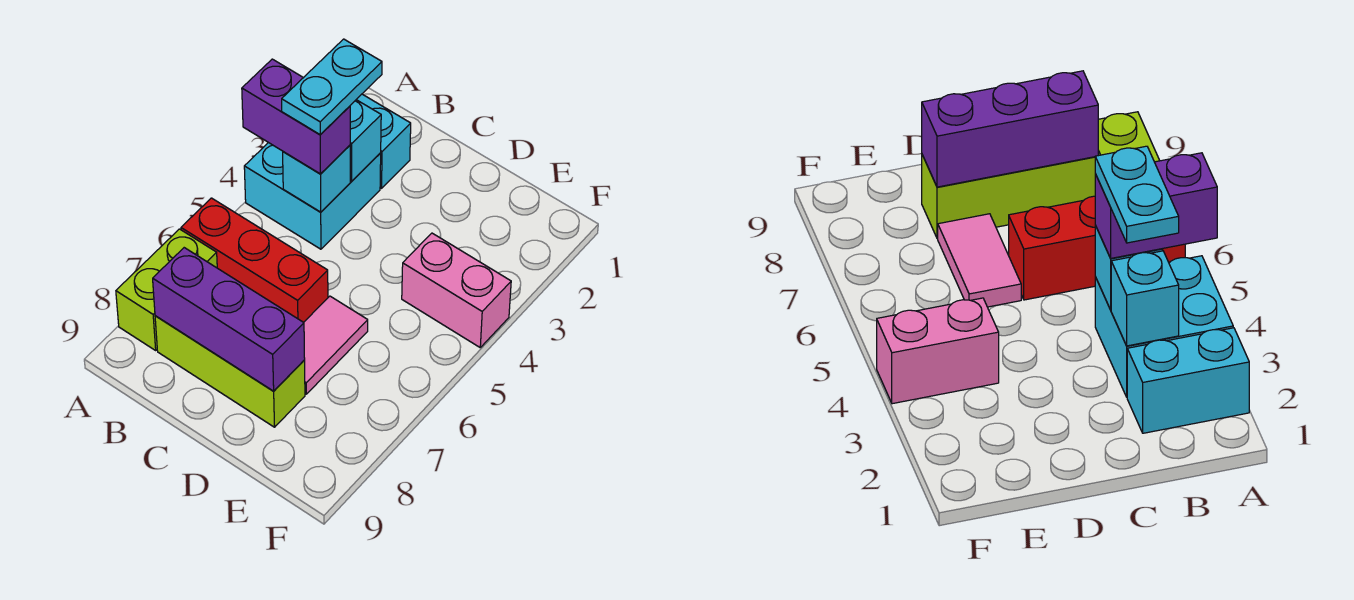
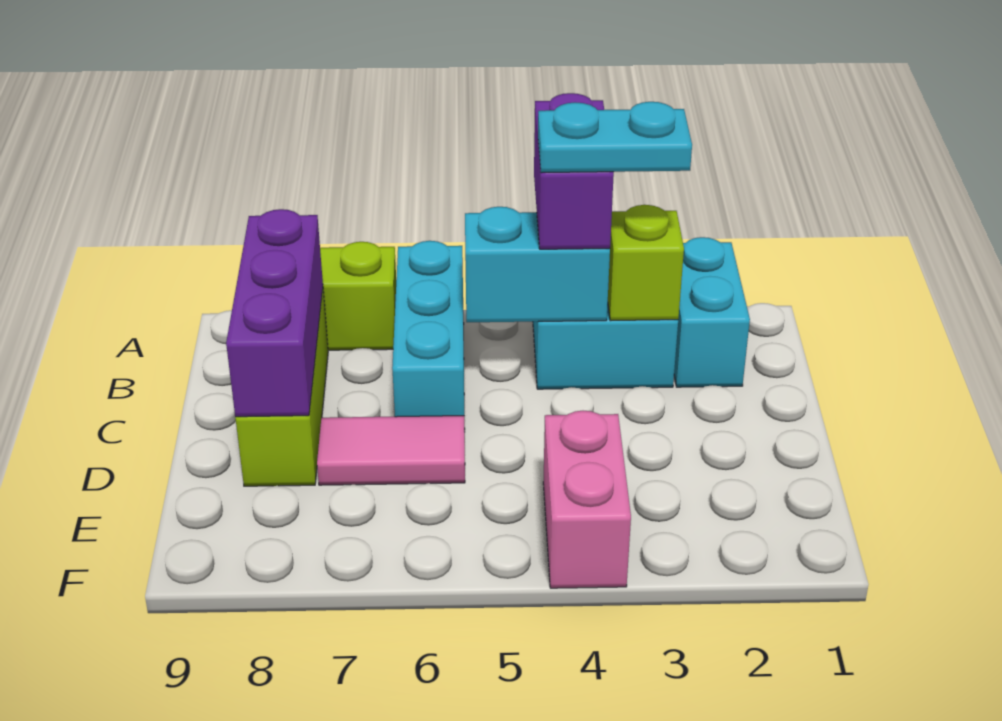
red 1x3 brick [181,198,328,322] -> cyan 1x3 brick [392,241,465,432]
cyan 1x1 brick [350,100,381,181] -> lime 1x1 brick [608,205,684,321]
cyan 1x1 brick [283,145,350,212] -> cyan 1x2 brick [465,207,610,322]

